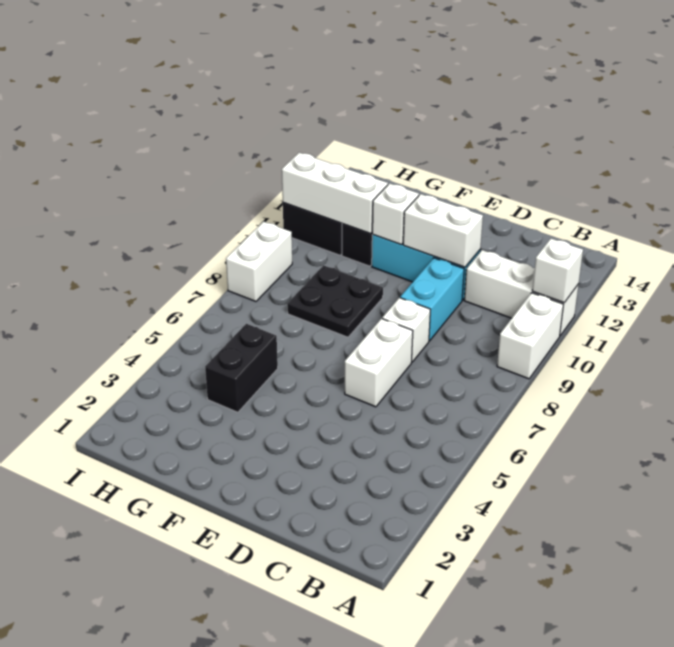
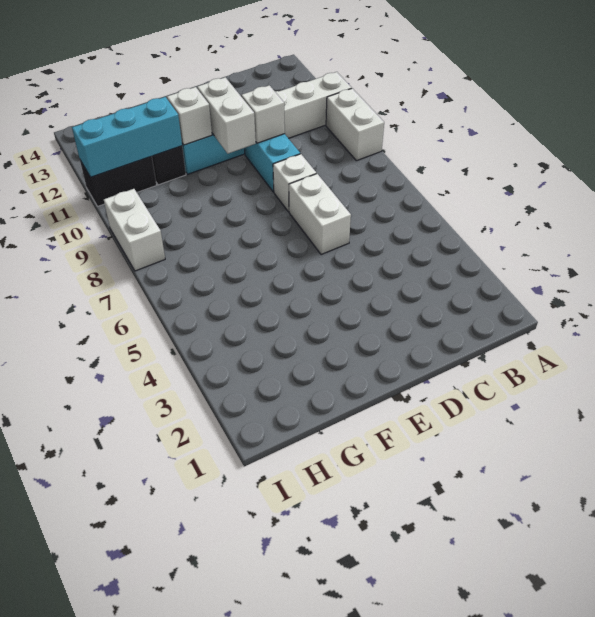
white 1x1 brick [532,239,583,303] -> white 1x1 brick moved to [241,85,285,143]
white 1x2 brick [403,194,483,267] -> white 1x2 brick turned to [197,77,256,154]
black 2x2 plate [287,265,383,337] -> none
black 1x2 brick [205,324,278,412] -> none
white 1x3 brick [282,153,388,234] -> cyan 1x3 brick [72,97,182,177]

